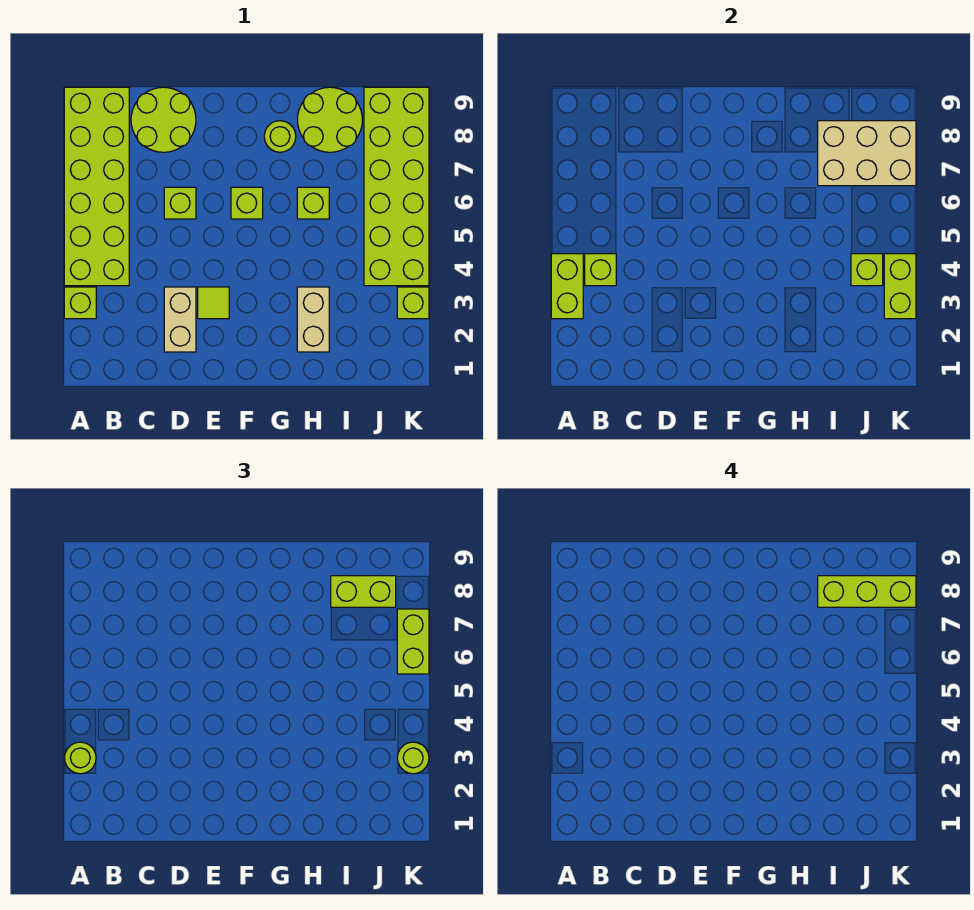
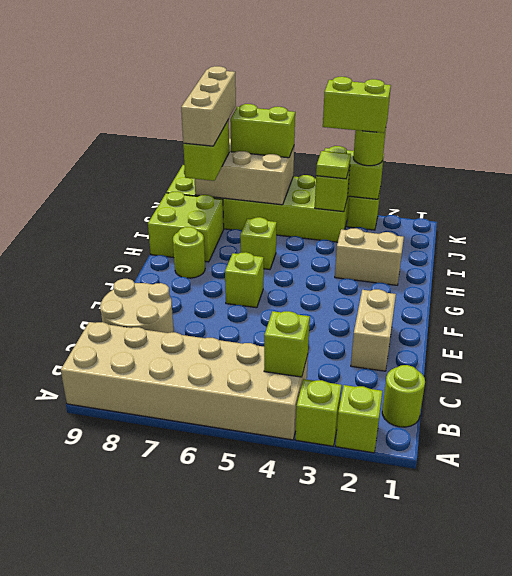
lime 1x2 brick [551,254,583,319] -> lime 1x2 brick moved to [323,77,391,133]
lime 1x1 round brick [65,742,96,774] -> lime 1x1 round brick moved to [382,365,425,427]
lime 2x6 brick [64,87,129,286] -> tan 2x6 brick [61,322,308,440]
lime 2x2 round brick [131,87,196,152] -> tan 2x2 round brick [100,279,174,333]
tan 1x2 brick [164,287,196,352] -> tan 1x2 brick turned to [351,289,396,371]
lime 1x1 brick [164,187,196,219] -> lime 1x1 brick moved to [336,385,382,453]
lime 1x1 tile [198,287,229,319] -> lime 1x1 tile moved to [316,151,351,179]
lime 2x2 round brick [298,87,362,152] -> lime 2x2 brick [148,191,224,262]
tan 2x3 brick [818,121,916,186] -> tan 2x3 brick turned to [195,139,294,205]
lime 1x3 brick [818,576,916,607] -> tan 1x3 brick [181,66,236,146]

